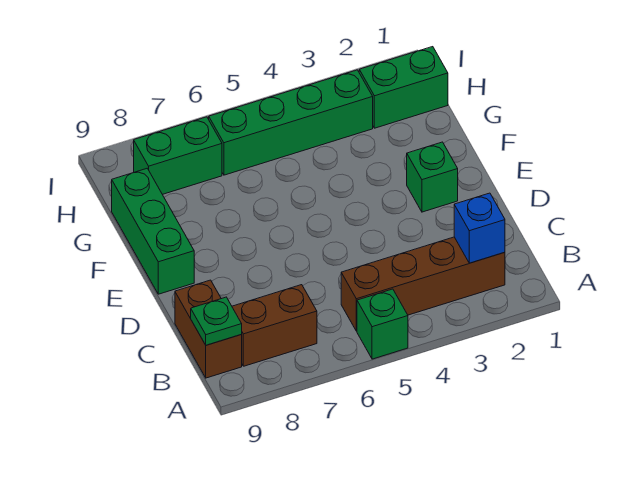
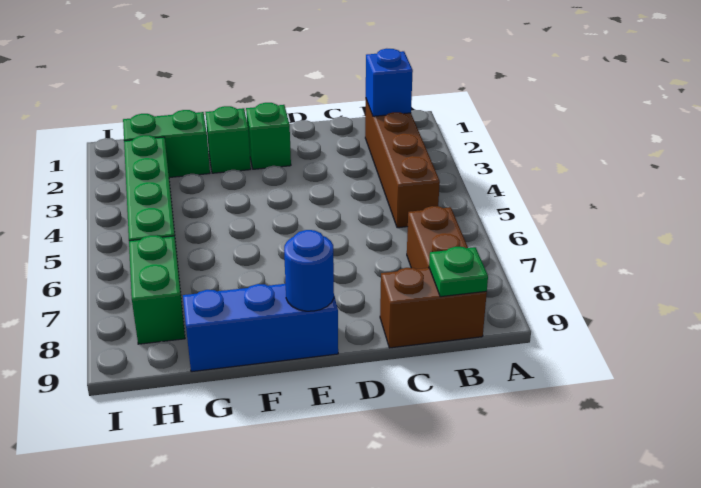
green 1x1 brick [357,289,408,359] -> green 1x1 brick moved to [206,106,251,173]
green 1x3 brick [112,168,194,294] -> blue 1x3 brick [183,284,338,372]
none -> blue 1x1 round brick [284,230,334,311]
green 1x2 brick [359,47,448,128] -> green 1x2 brick turned to [123,110,210,178]

